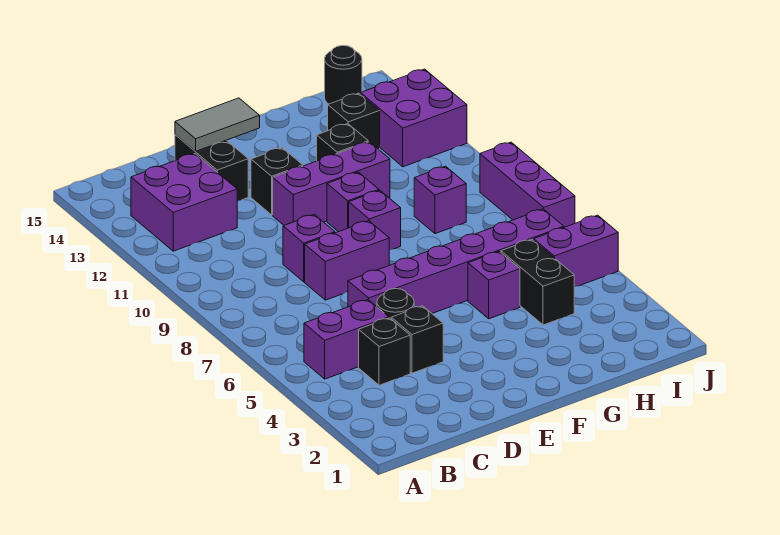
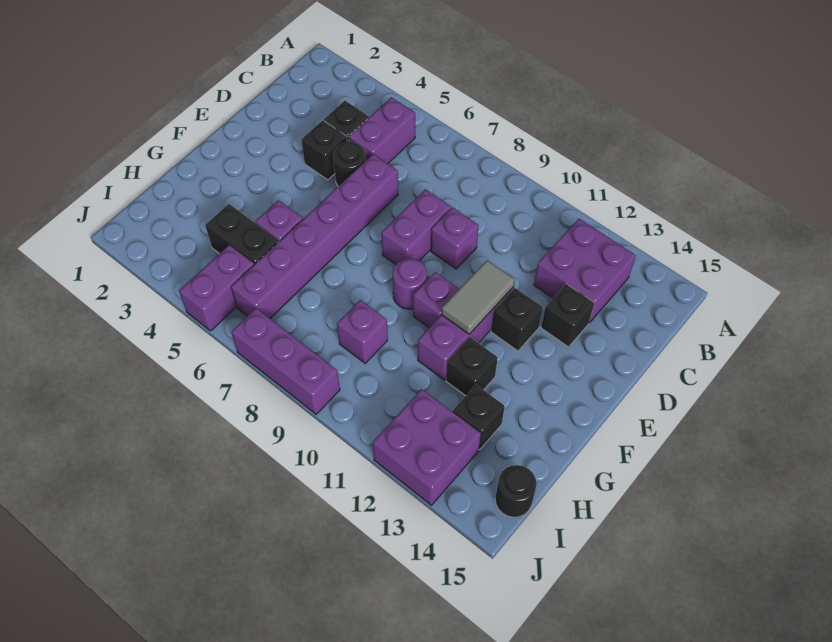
black 1x2 brick [175,135,248,201] -> black 1x1 brick [541,284,594,347]
grey 1x2 tile [175,98,260,151] -> grey 1x2 tile moved to [442,260,515,334]
purple 1x1 brick [349,190,401,250] -> purple 1x1 round brick [392,258,427,309]

